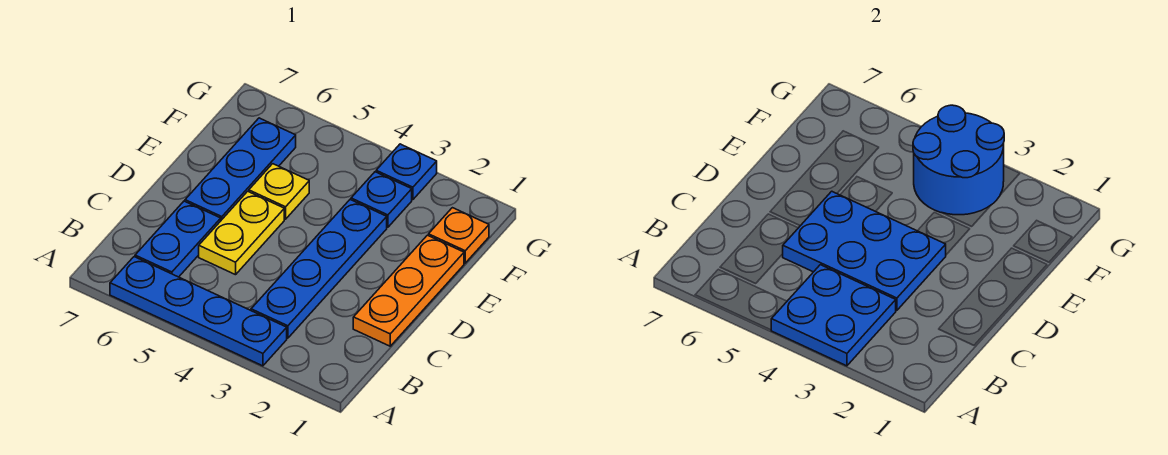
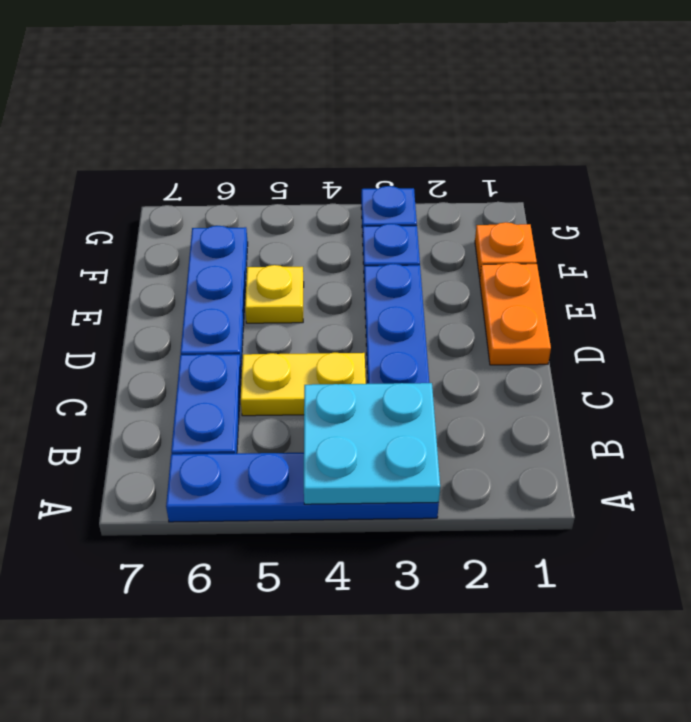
blue 2x2 plate [771,265,896,366] -> cyan 2x2 plate [304,383,440,504]
orange 1x3 plate [353,235,464,346] -> orange 1x2 plate [480,262,551,365]
blue 2x3 plate [783,191,946,310] -> none
yellow 1x2 plate [199,191,284,275] -> yellow 1x2 plate turned to [241,353,366,416]
blue 2x2 round brick [913,105,1004,215] -> none

